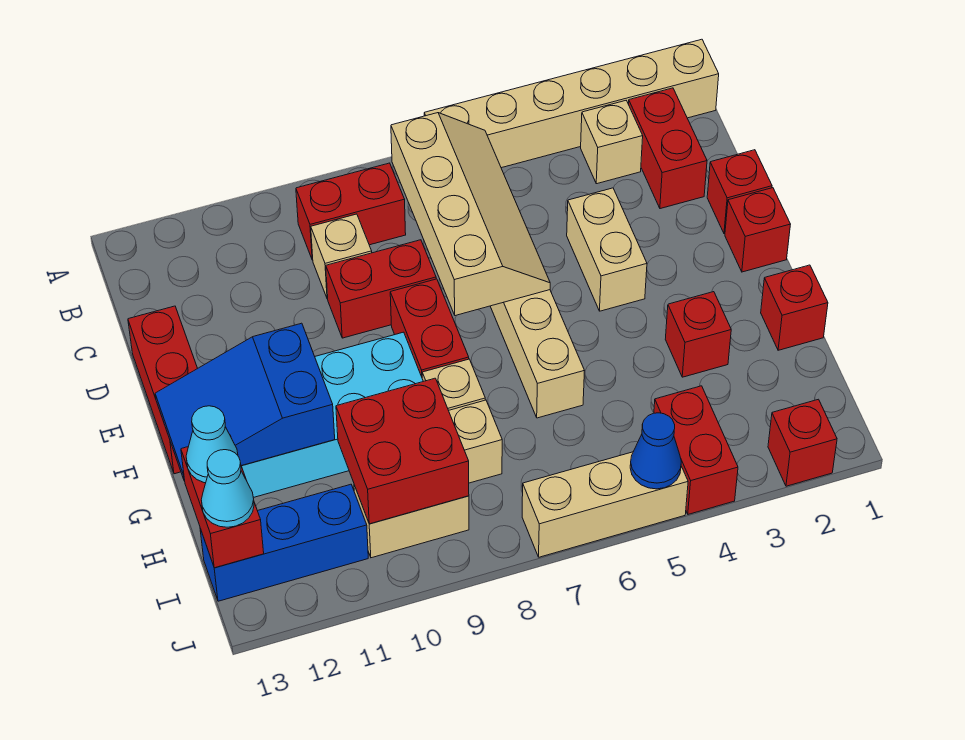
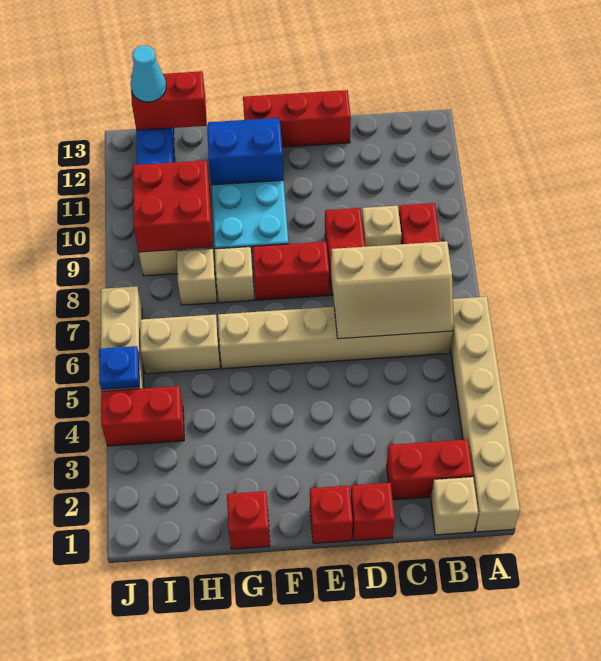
tan 1x1 brick [581,101,643,184] -> tan 1x1 brick moved to [431,477,478,535]
tan 2x4 slope [391,113,550,316] -> tan 2x3 slope [331,241,454,339]
tan 1x2 brick [567,188,647,311] -> tan 1x2 brick moved to [140,315,220,374]
blue 2x3 slope [155,323,335,481] -> blue 2x2 slope [207,118,284,185]
red 1x1 brick [665,292,731,377] -> none
cyan 1x1 cone [186,406,238,483] -> none
red 1x1 brick [768,399,837,486] -> none
blue 1x1 cone [630,413,681,489] -> blue 1x1 plate [99,346,139,389]

